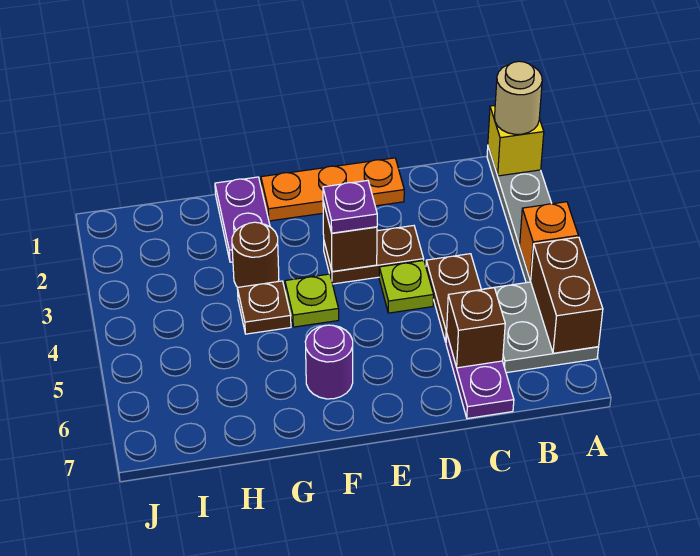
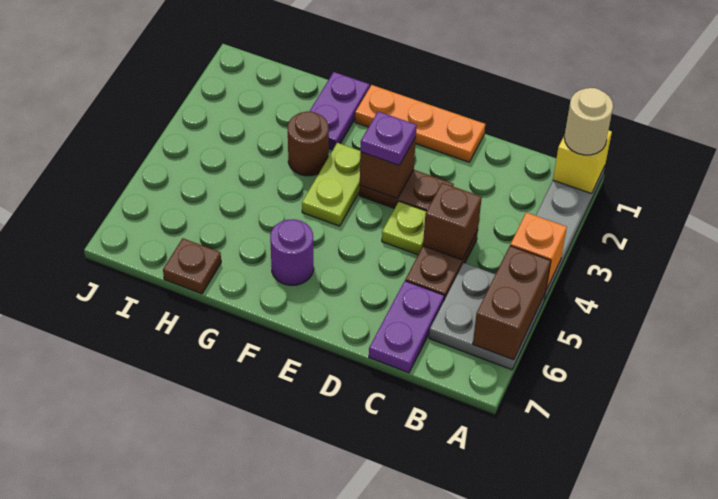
brown 1x1 brick [447,288,505,368] -> brown 1x1 brick moved to [423,183,482,260]
lime 1x1 plate [285,274,339,327] -> lime 1x2 plate [302,143,361,226]
brown 1x1 plate [237,281,291,334] -> brown 1x1 plate moved to [163,238,221,294]

